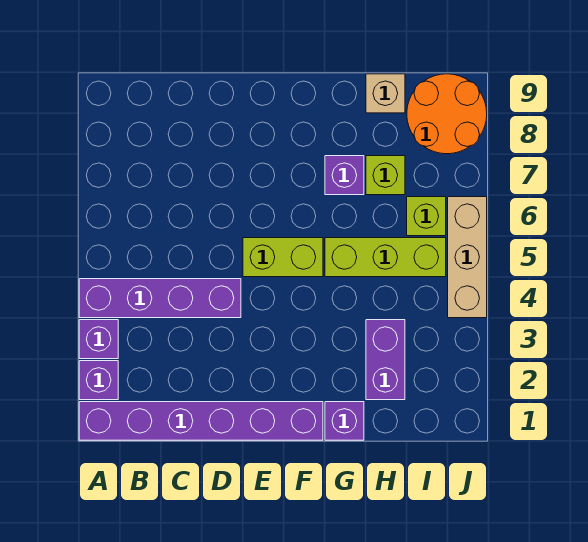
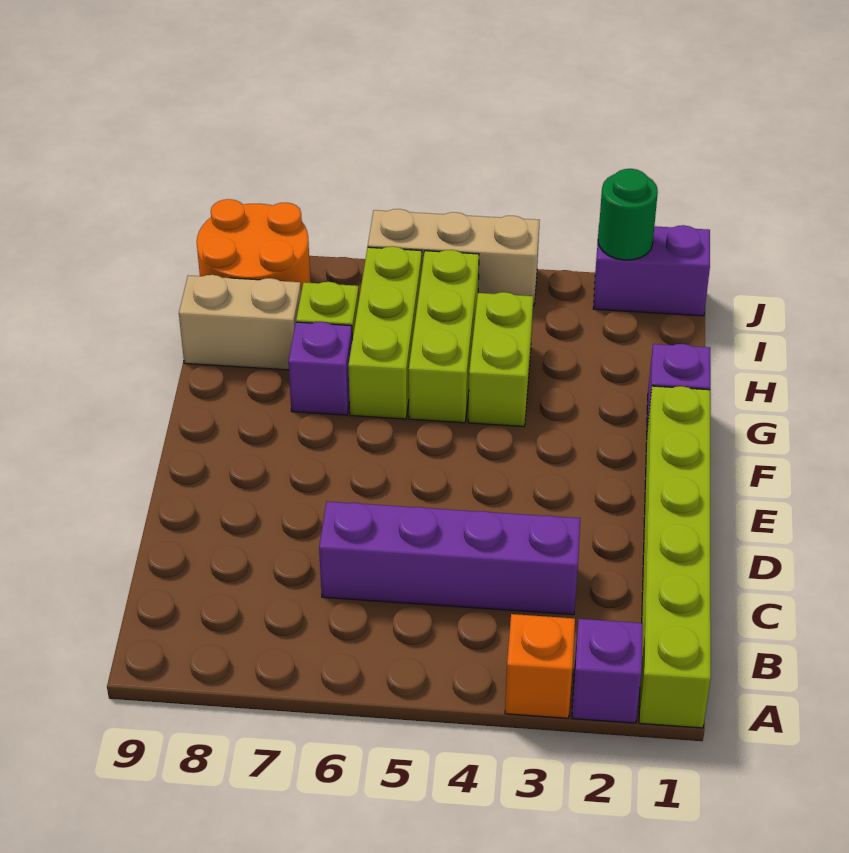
purple 1x6 brick [79,402,323,440] -> lime 1x6 brick [639,386,711,728]
purple 1x1 brick [79,320,118,359] -> orange 1x1 brick [505,614,575,718]
purple 1x4 brick [79,279,241,318] -> purple 1x4 brick turned to [319,502,580,615]
lime 1x2 brick [243,238,323,277] -> lime 1x2 brick moved to [468,292,533,427]
purple 1x2 brick [366,320,405,400] -> purple 1x2 brick moved to [593,225,710,316]
tan 1x1 brick [366,74,405,113] -> tan 1x2 brick [179,275,301,370]
lime 1x1 brick [407,197,446,236] -> lime 1x3 brick [348,246,422,419]
none -> green 1x1 round brick [598,169,658,260]

